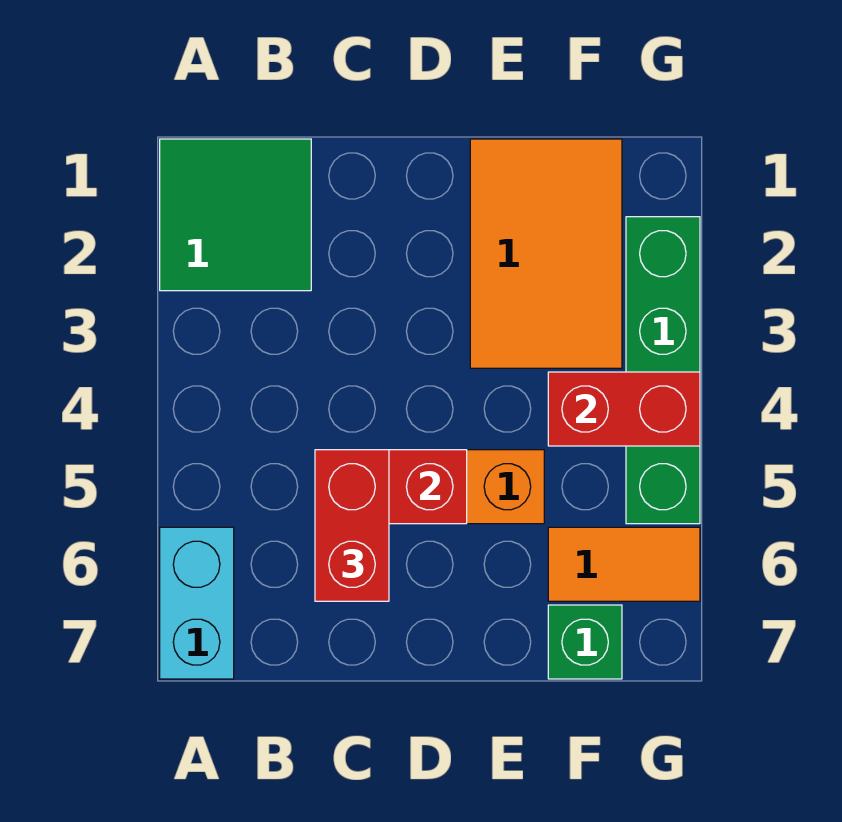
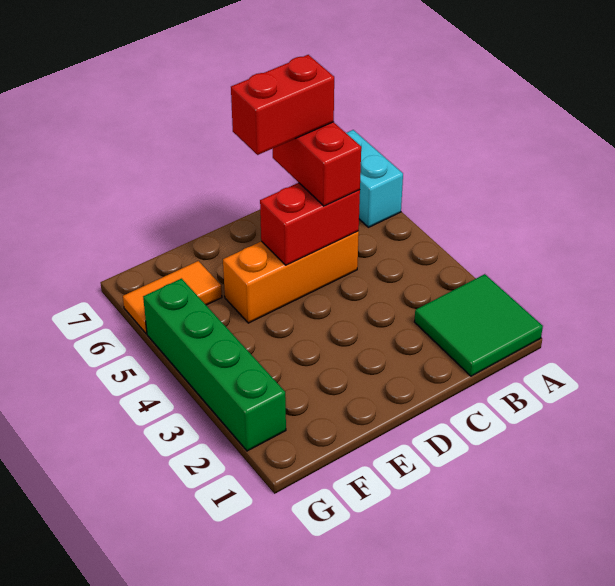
orange 2x3 tile [470,139,622,368] -> none
red 1x2 brick [548,372,700,446] -> red 1x2 brick moved to [231,55,334,155]
green 1x1 brick [548,605,622,679] -> none

